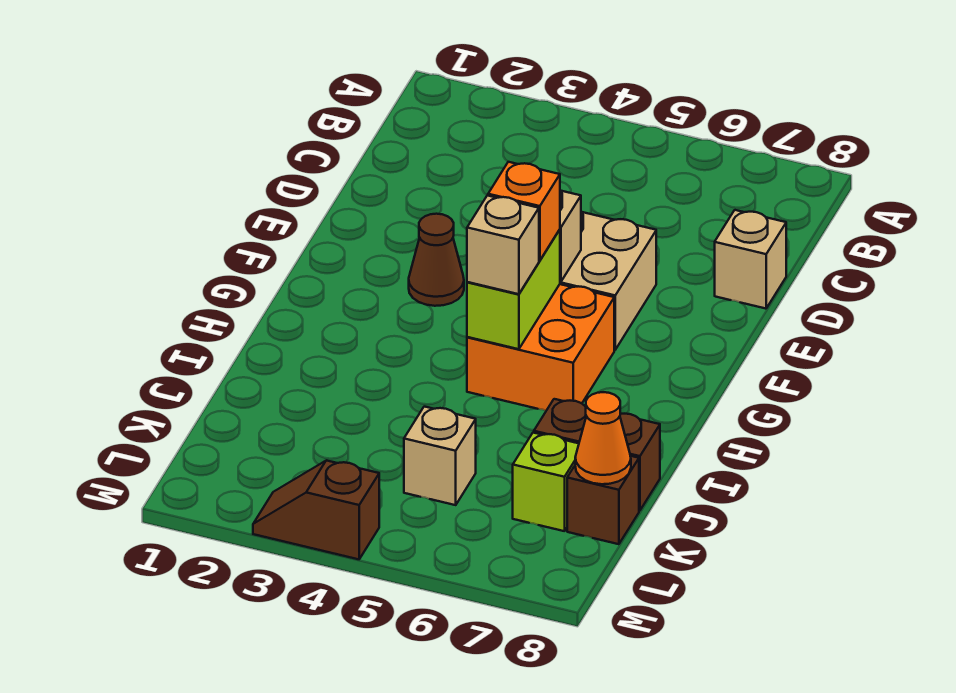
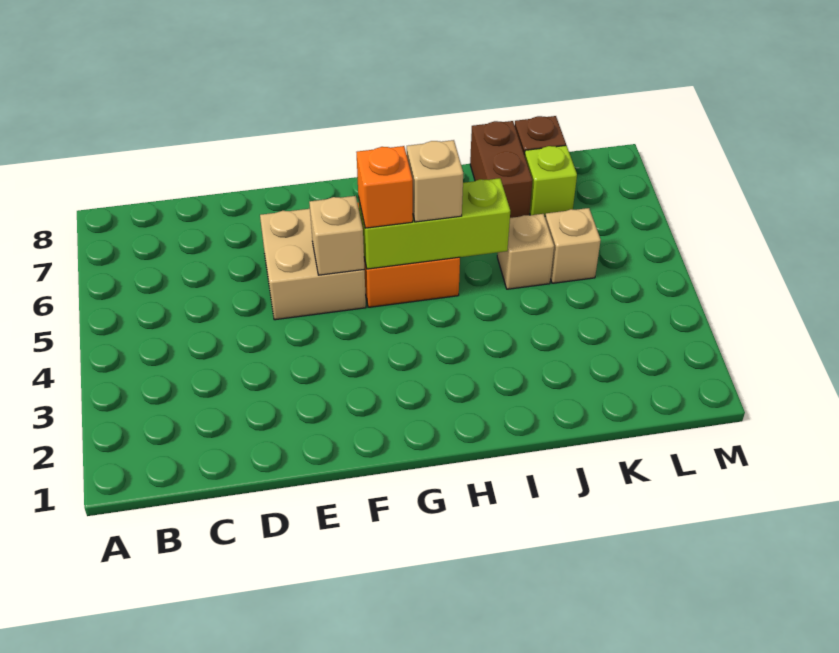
tan 1x1 brick [715,210,786,309] -> tan 1x1 brick moved to [497,214,554,289]
brown 1x1 cone [409,214,464,306] -> none
lime 1x2 brick [467,230,560,349] -> lime 1x3 brick [358,178,510,269]
orange 1x1 cone [575,392,631,484] -> none
brown 1x2 slope [253,460,379,559] -> none

